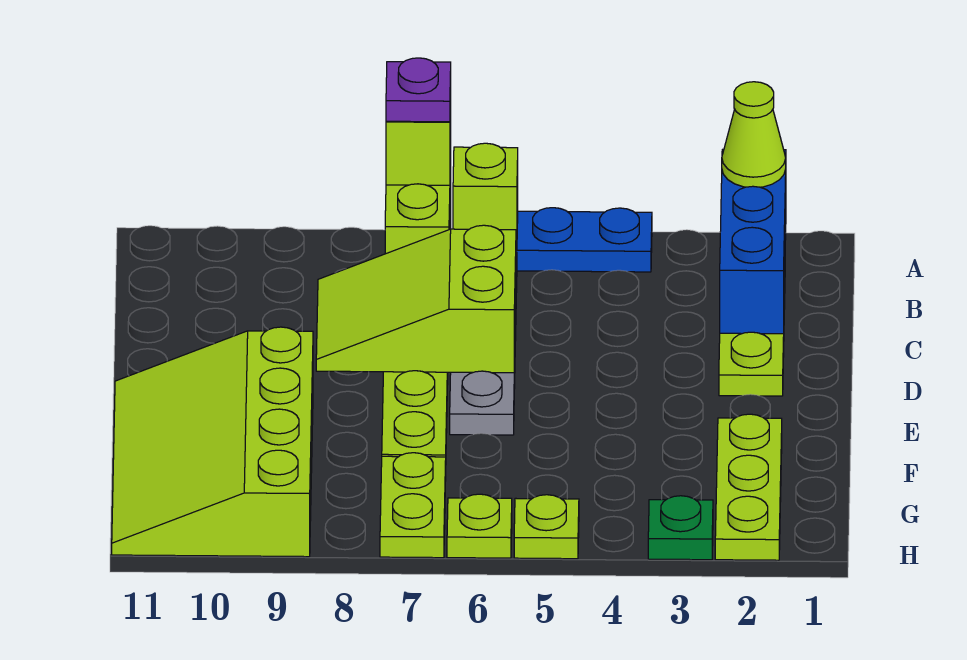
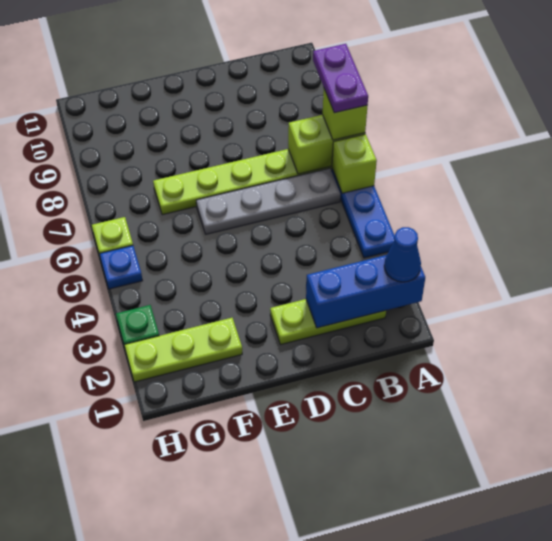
lime 1x1 cone [722,82,786,187] -> blue 1x1 cone [384,227,421,282]
purple 1x1 plate [386,58,451,122] -> purple 1x2 plate [313,44,368,113]
lime 2x3 slope [316,225,516,373] -> none
lime 3x4 slope [112,327,313,557] -> none
lime 1x2 plate [380,453,446,558] -> none
lime 1x1 plate [514,495,579,559] -> blue 1x1 plate [100,246,142,289]

